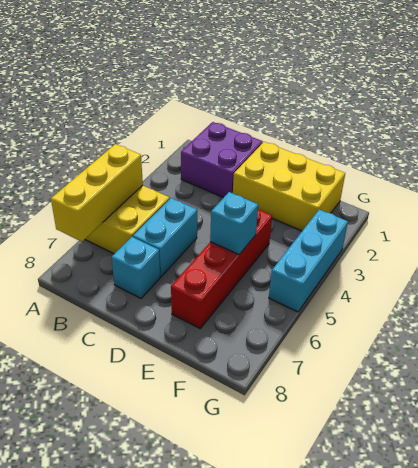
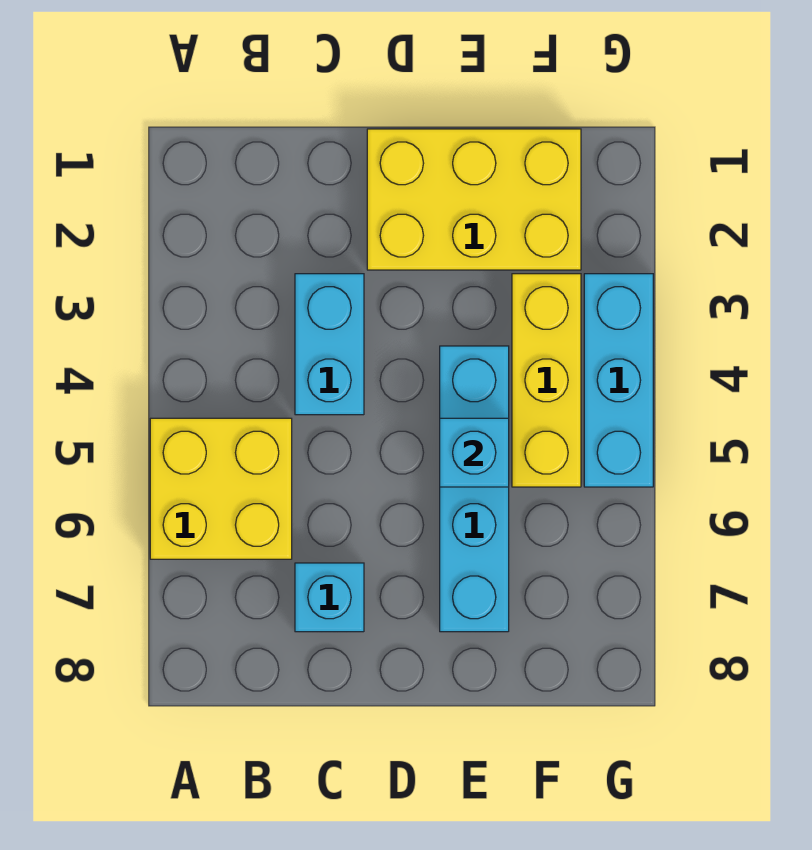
yellow 1x3 brick [51,144,143,242] -> yellow 1x3 brick moved to [512,274,581,487]
purple 2x2 brick [181,122,263,198] -> none
cyan 1x2 brick [133,198,197,277] -> cyan 1x2 brick moved to [295,274,364,415]
red 1x4 brick [171,209,272,328] -> cyan 1x4 brick [440,346,509,632]

